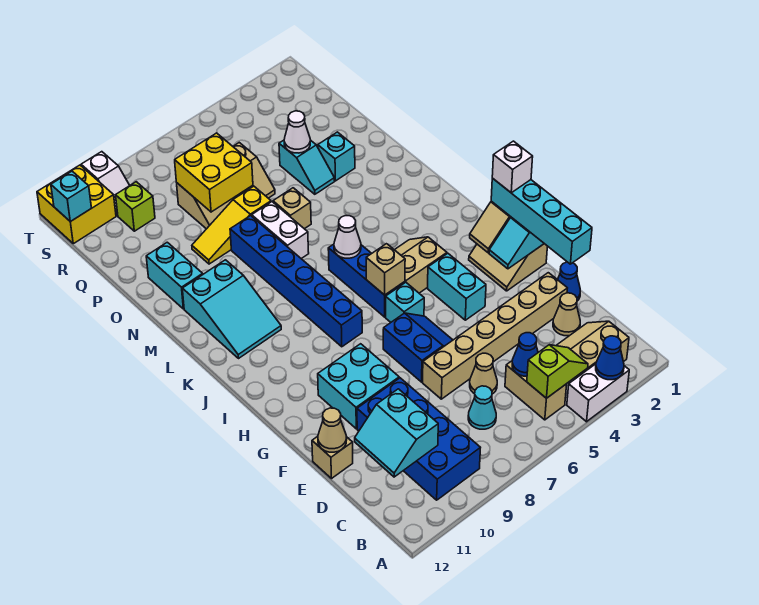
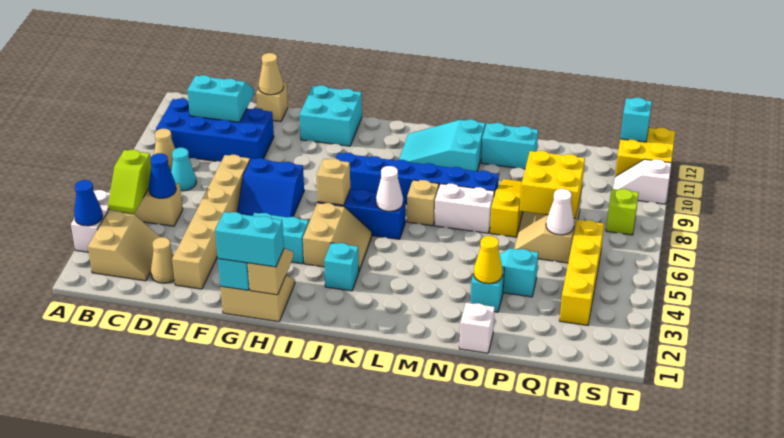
tan 1x1 cone [470,353,497,394] -> tan 1x1 cone moved to [154,129,175,170]
blue 1x1 cone [558,262,580,301] -> none
cyan 1x4 brick [491,178,592,264] -> cyan 1x2 brick [215,212,284,267]
cyan 2x2 brick [318,344,399,429] -> cyan 2x2 brick moved to [299,85,362,146]
white 1x1 brick [492,141,533,193] -> white 1x1 brick moved to [459,303,495,353]
cyan 1x1 brick [386,282,424,322] -> cyan 1x1 brick moved to [324,243,359,291]
tan 1x1 brick [273,188,311,229] -> tan 1x1 brick moved to [407,180,439,226]
none -> yellow 1x1 cone [474,236,502,284]
white 1x1 cone [284,111,310,153] -> white 1x1 cone moved to [546,189,574,235]
none -> yellow 1x4 brick [560,220,604,325]
lime 1x1 brick [116,182,155,231] -> lime 1x1 brick moved to [606,189,639,235]

